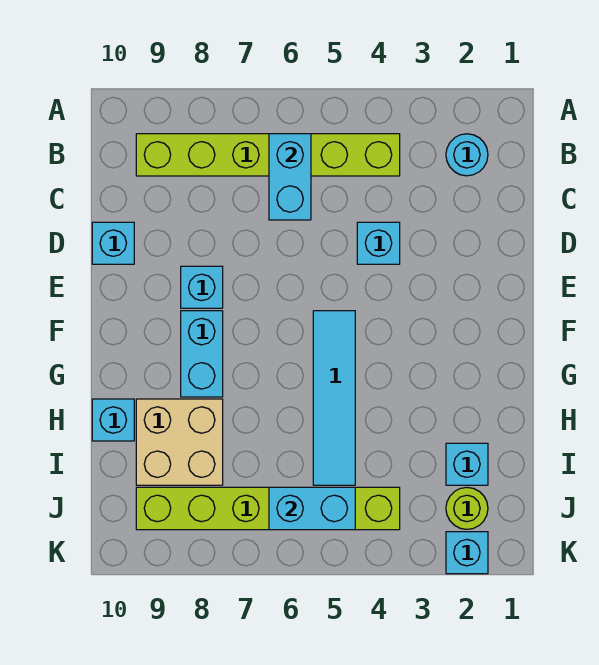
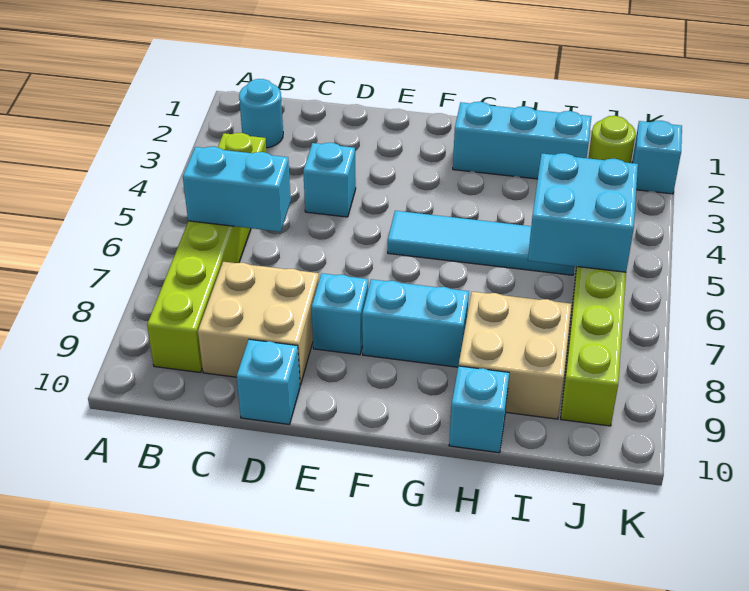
none -> tan 2x2 brick [198,262,319,385]
cyan 1x1 brick [446,443,488,485] -> cyan 1x3 brick [453,102,591,179]
cyan 1x2 brick [269,487,355,530] -> cyan 2x2 brick [528,153,638,272]

